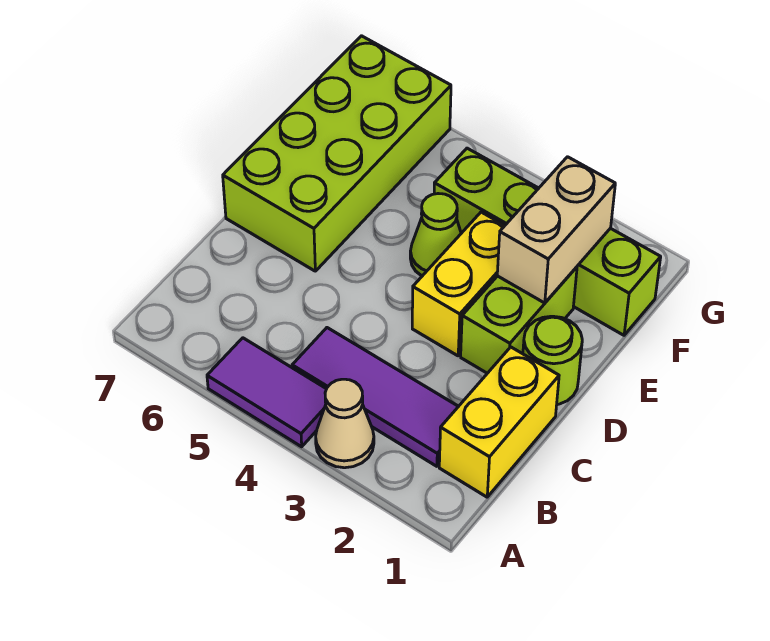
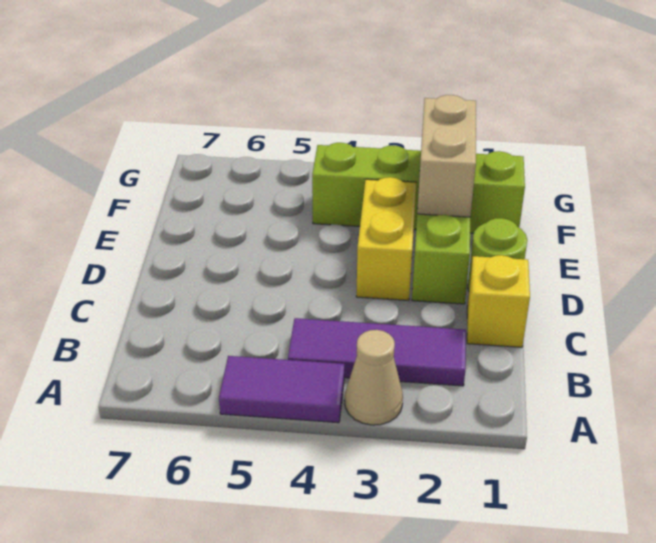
yellow 1x2 brick [439,347,559,497] -> yellow 1x1 brick [467,255,530,347]
lime 2x4 brick [223,36,451,271] -> none
lime 1x1 cone [410,194,461,276] -> none

